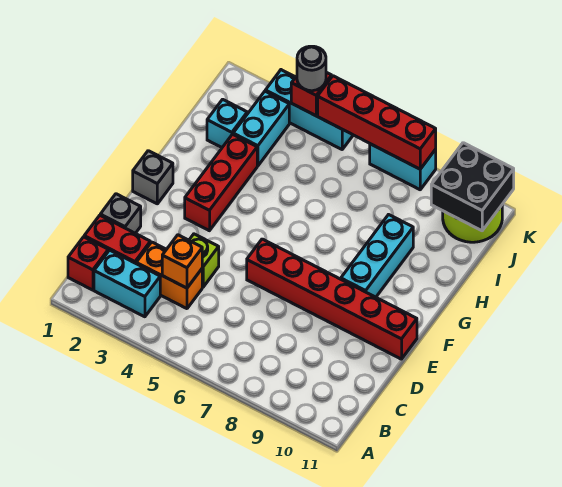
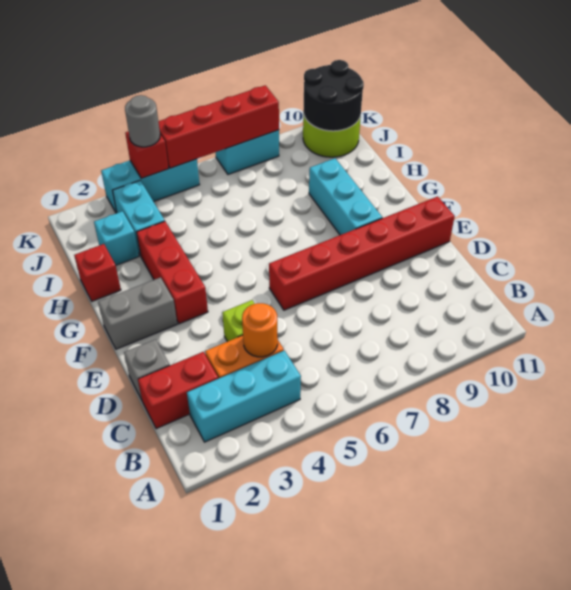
red 1x1 brick [68,237,108,290] -> red 1x1 brick moved to [74,244,121,301]
cyan 1x2 brick [94,250,160,317] -> cyan 1x3 brick [187,351,301,442]
orange 1x1 brick [162,235,202,288] -> orange 1x1 round brick [242,303,278,357]
grey 1x1 brick [133,151,173,204] -> grey 1x2 brick [98,277,177,349]
black 2x2 brick [431,143,514,231] -> black 2x2 round brick [303,60,364,131]

